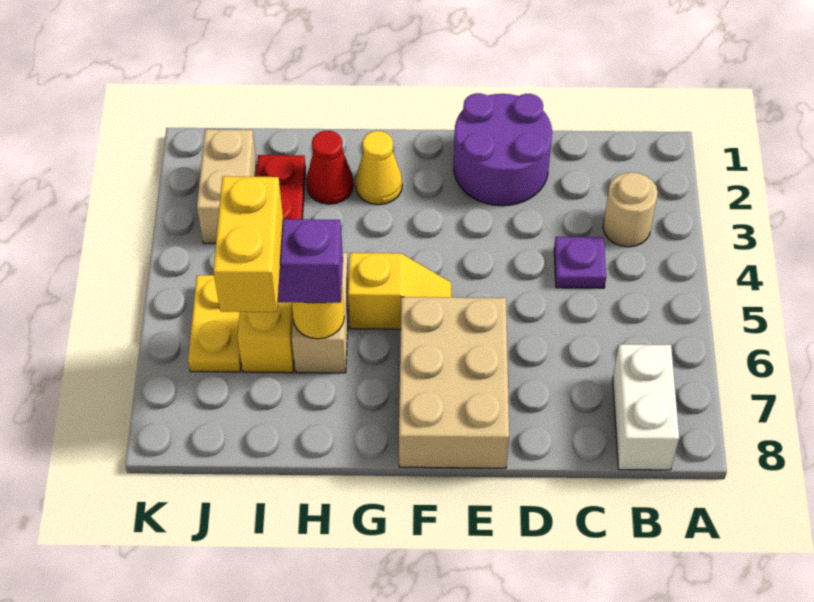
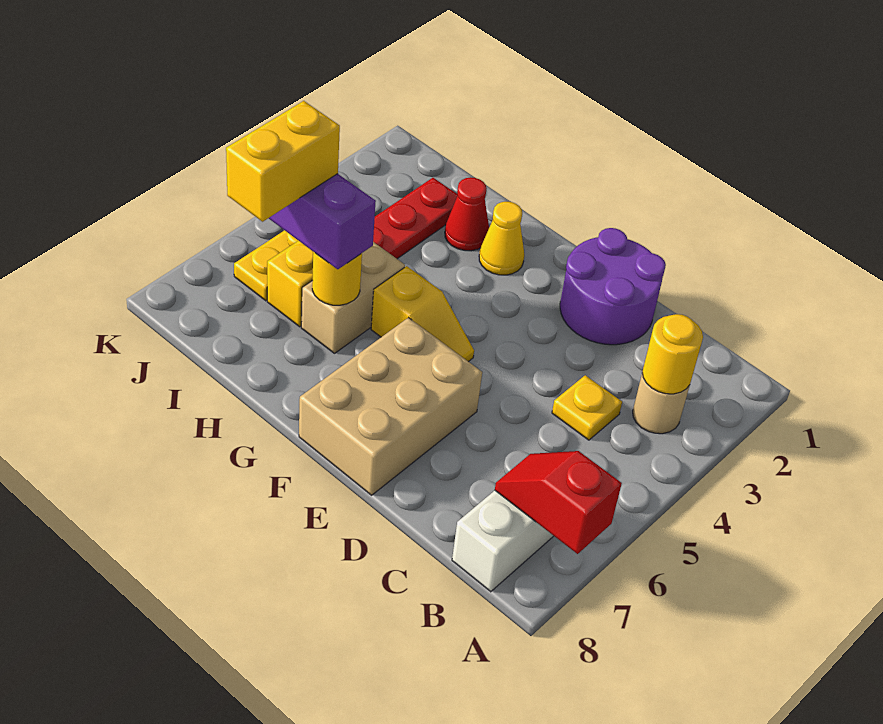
none -> red 1x2 slope [495,451,622,554]
none -> yellow 1x1 round brick [642,314,703,394]
purple 1x1 plate [554,237,606,288] -> yellow 1x1 plate [552,375,622,440]
tan 1x2 brick [197,129,257,243] -> none

